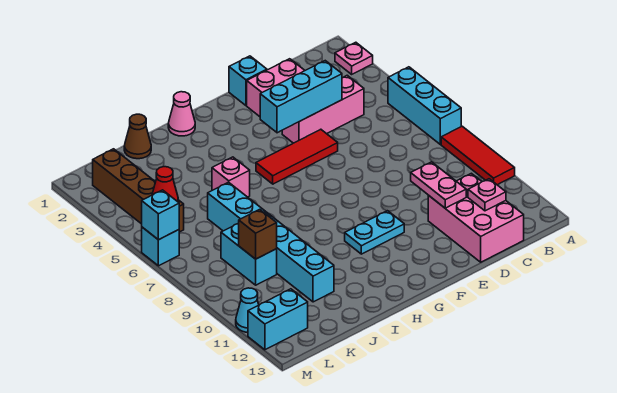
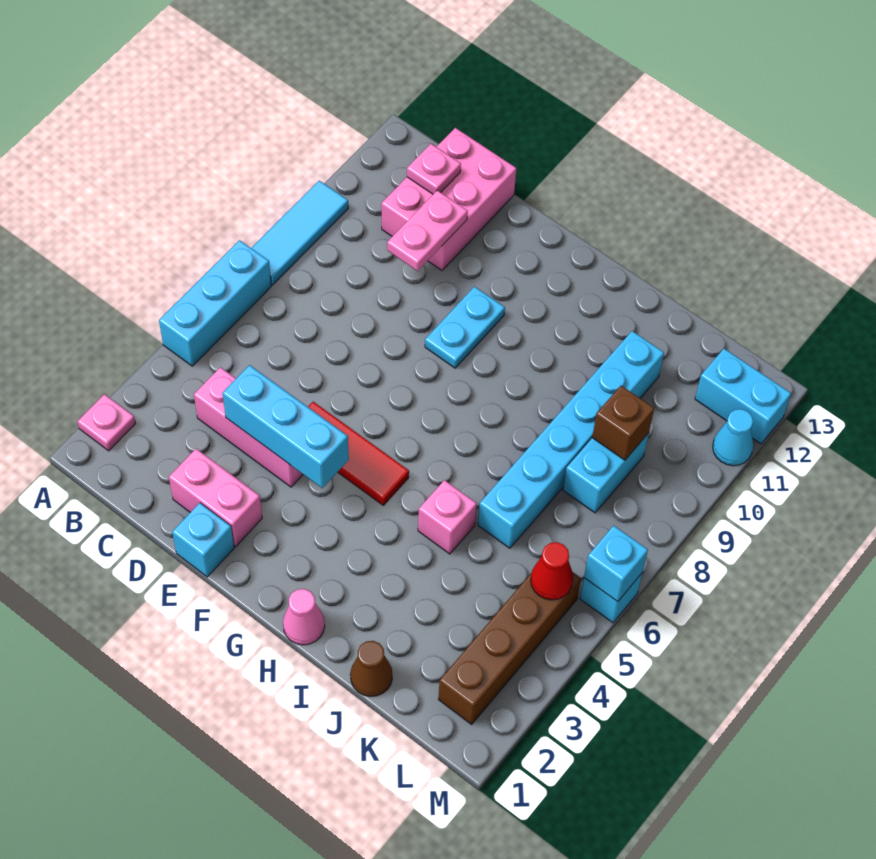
red 1x3 tile [441,126,515,185] -> cyan 1x3 tile [252,180,348,285]
cyan 1x2 plate [345,211,404,254] -> cyan 1x2 plate turned to [425,287,505,368]

